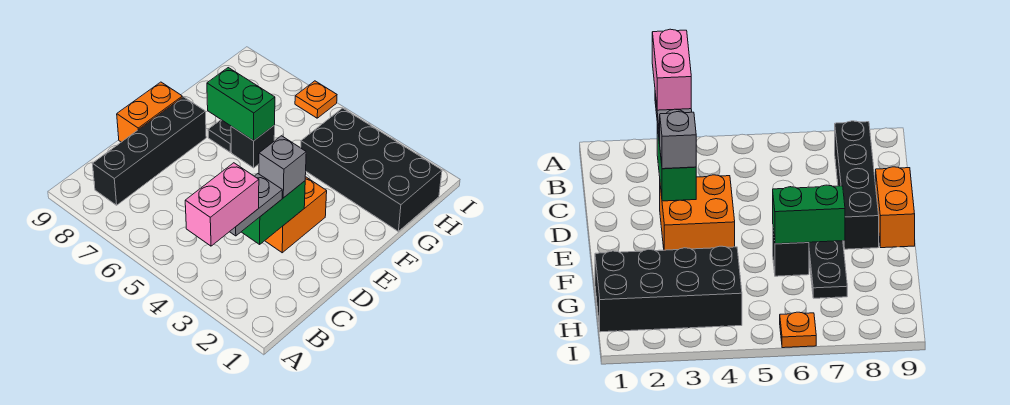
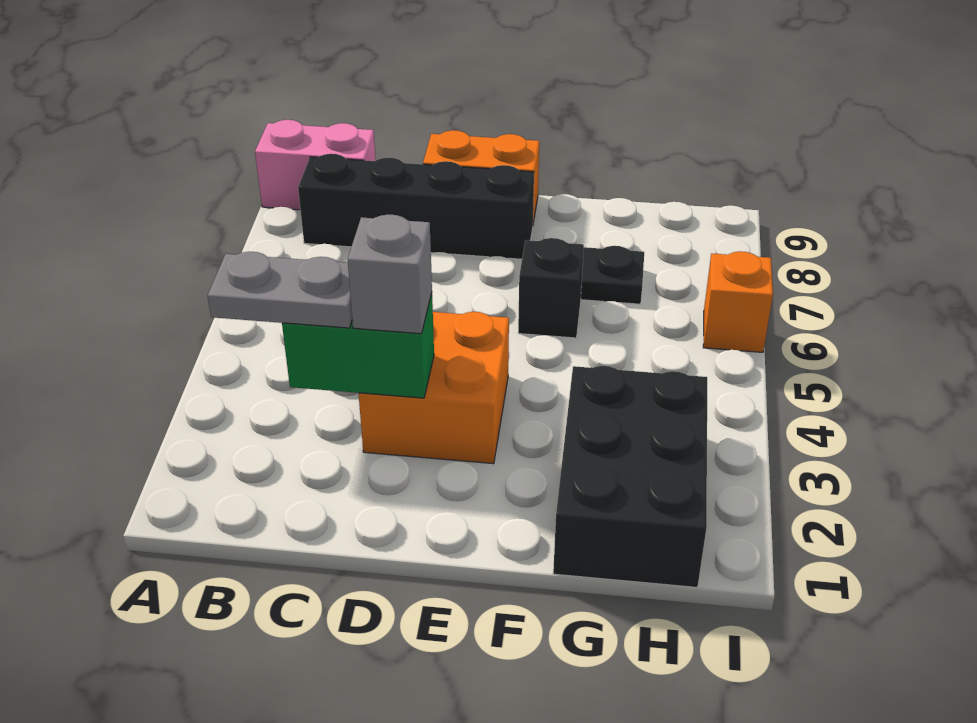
pink 1x2 brick [185,163,259,246] -> pink 1x2 brick moved to [255,120,376,210]
green 1x2 brick [207,68,275,141] -> none
black 2x4 brick [301,108,442,231] -> black 2x3 brick [553,366,707,587]
orange 1x1 plate [295,81,337,118] -> orange 1x1 brick [703,251,773,352]

